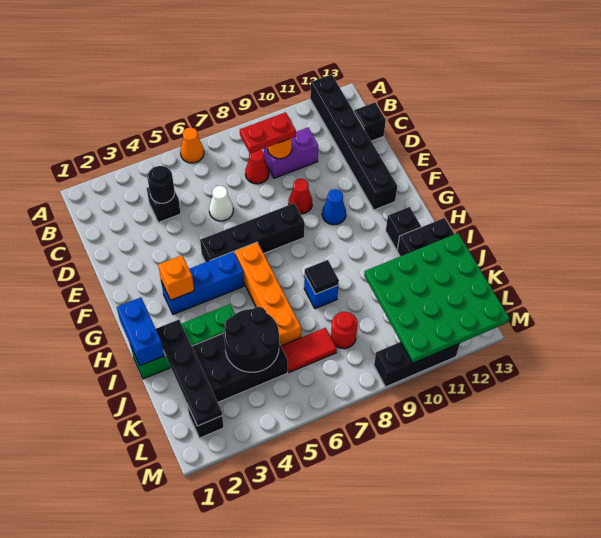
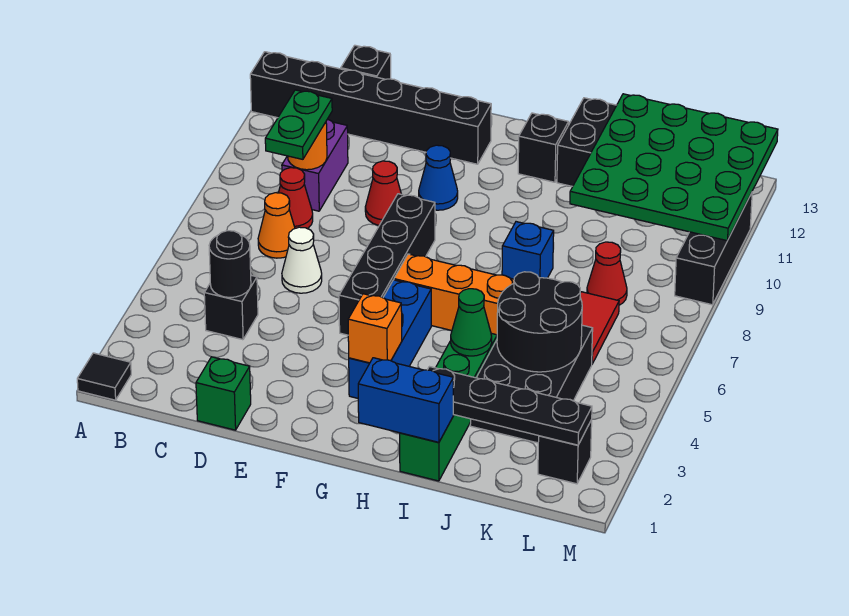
orange 1x1 cone [180,128,204,163] -> orange 1x1 cone moved to [258,193,295,258]
red 1x2 plate [240,112,296,153] -> green 1x2 plate [265,90,332,159]
none -> green 1x1 brick [196,357,251,430]
none -> green 1x1 cone [451,289,492,356]
black 1x1 tile [305,260,339,294] -> black 1x1 tile moved to [77,353,131,400]
red 1x1 round brick [331,312,358,349] -> red 1x1 cone [587,242,627,305]

